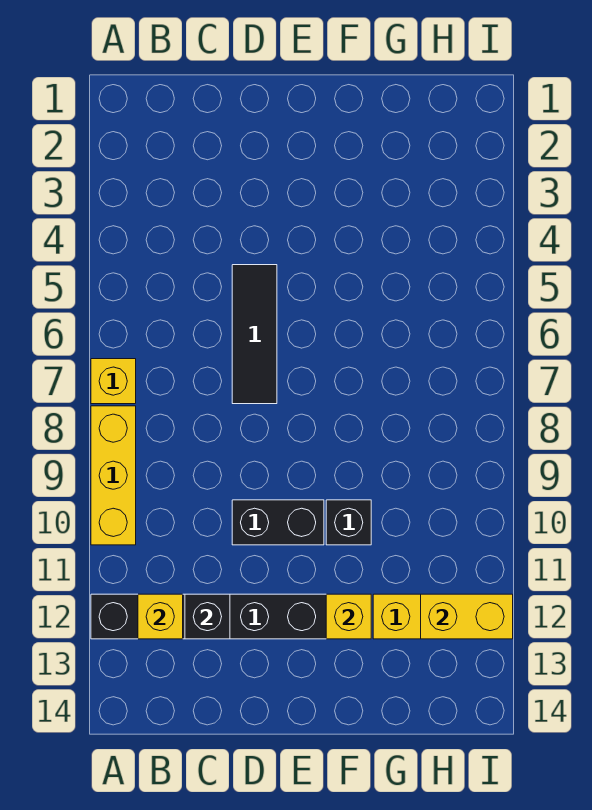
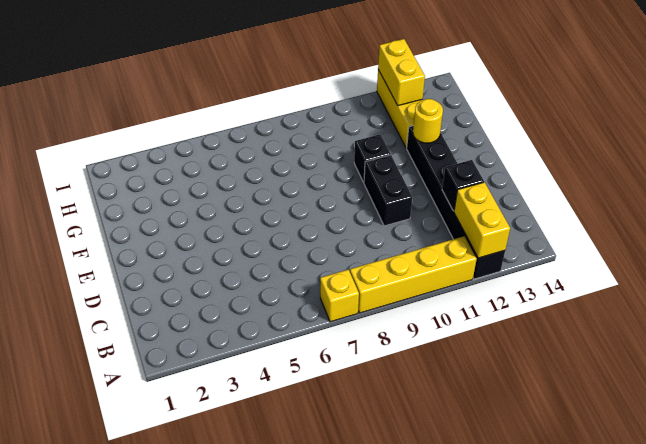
yellow 1x3 brick [91,406,136,545] -> yellow 1x4 brick [350,236,477,313]
yellow 1x1 brick [138,594,183,639] -> yellow 1x2 brick [454,182,510,258]
black 1x3 tile [232,265,277,404] -> none
yellow 1x1 brick [326,594,371,639] -> yellow 1x1 round brick [413,99,443,143]

